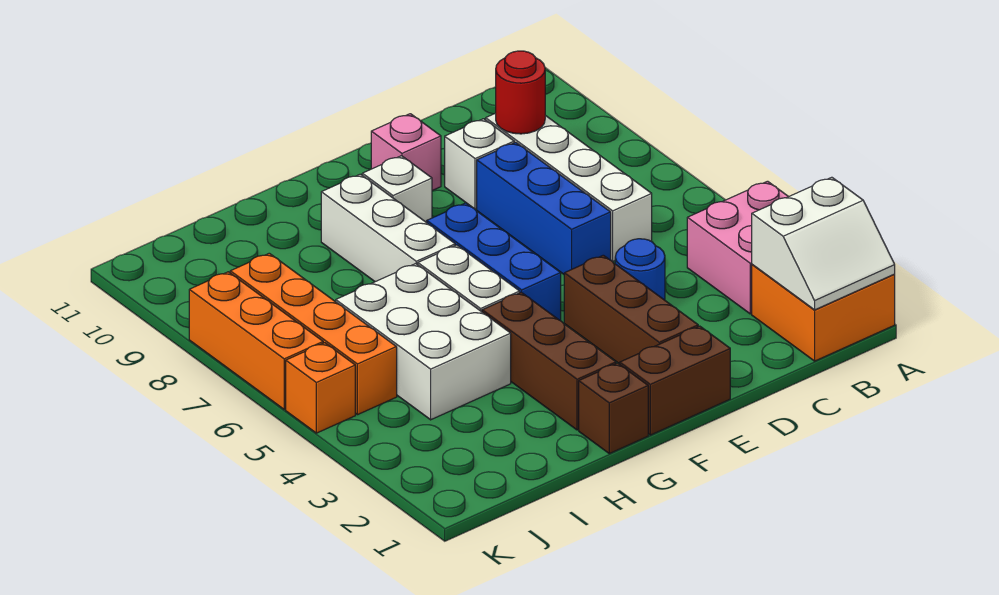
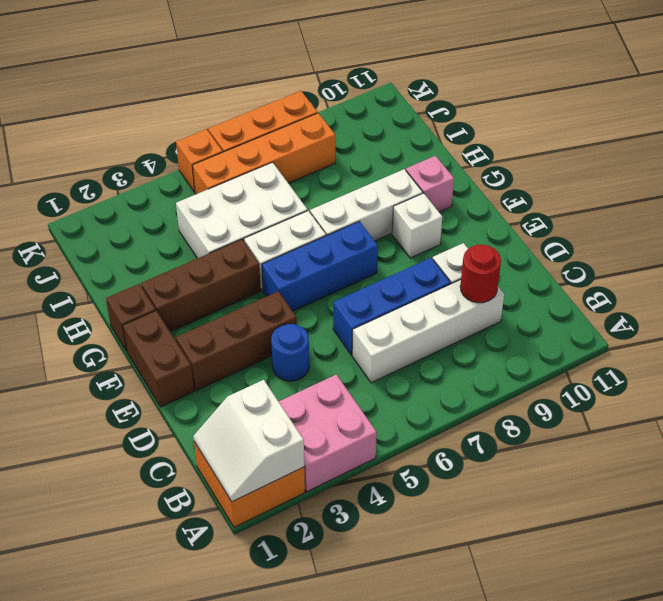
pink 1x1 brick [371,114,441,190] -> pink 1x1 brick moved to [406,156,454,212]

